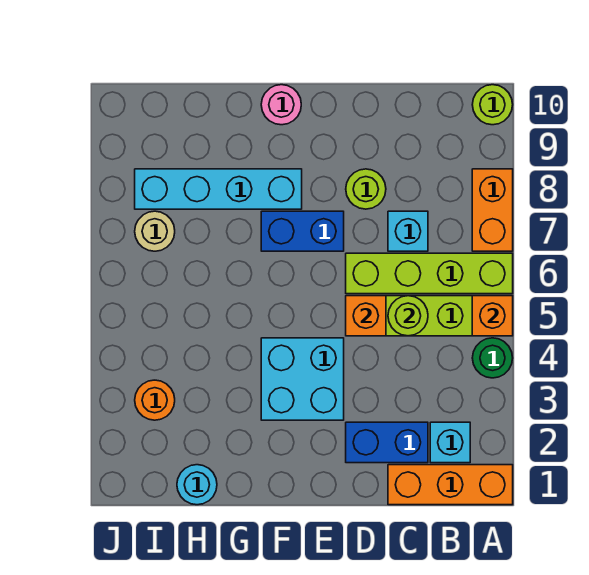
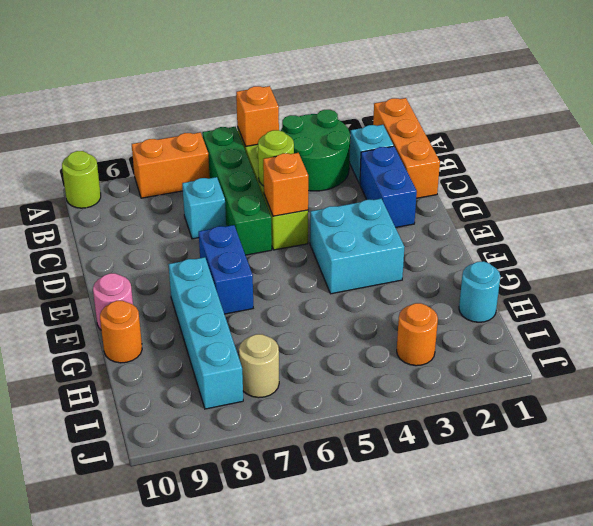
green 1x1 round brick [472,338,513,378] -> green 2x2 round brick [281,110,350,191]
lime 1x4 brick [346,253,513,294] -> green 1x4 brick [202,127,272,255]
lime 1x1 round brick [346,169,386,209] -> none
none -> orange 1x1 round brick [100,301,142,363]

